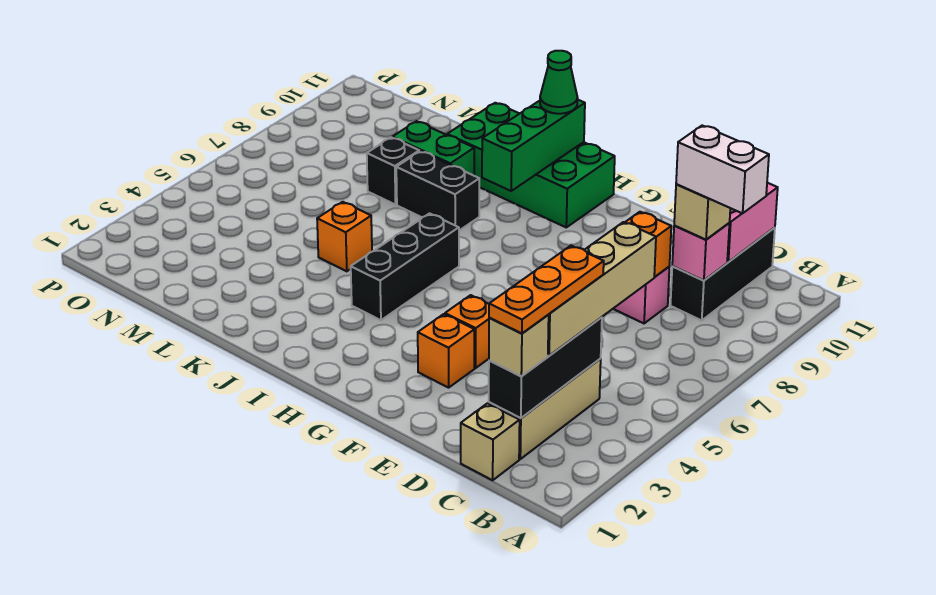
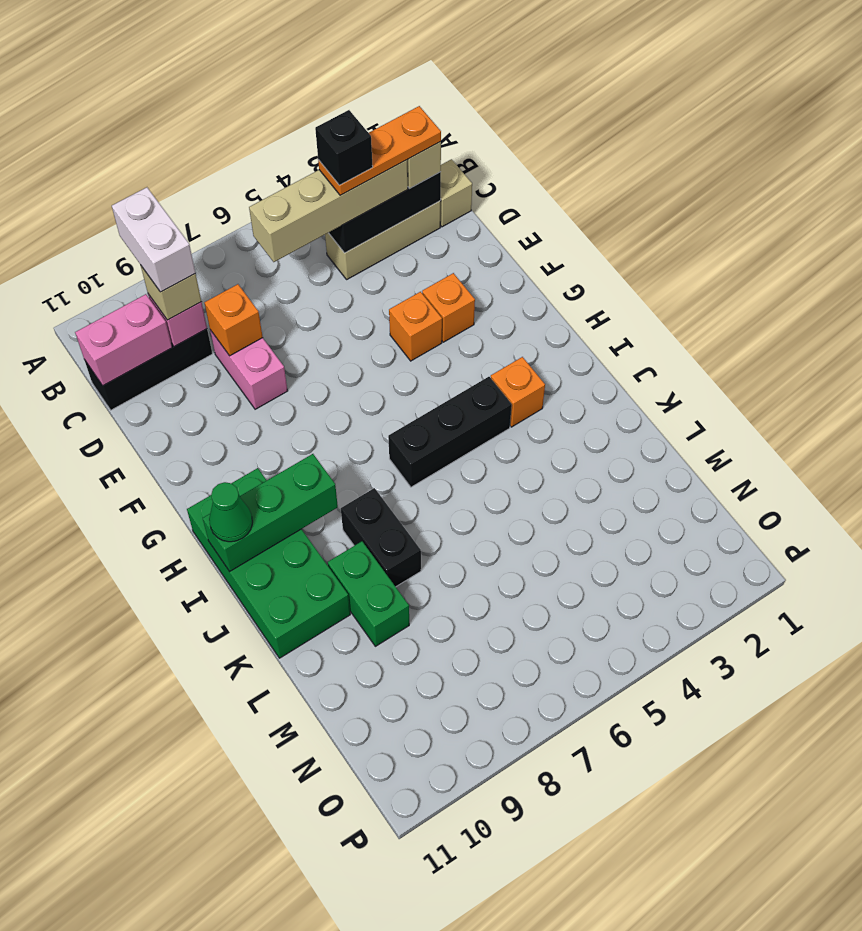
orange 1x1 brick [317,202,372,271] -> orange 1x1 brick moved to [491,357,545,427]
black 1x1 brick [367,137,419,205] -> black 1x1 brick moved to [315,110,373,185]

